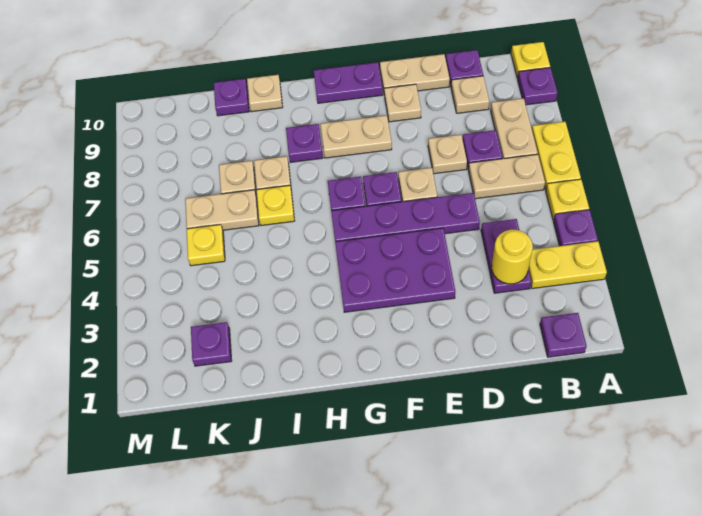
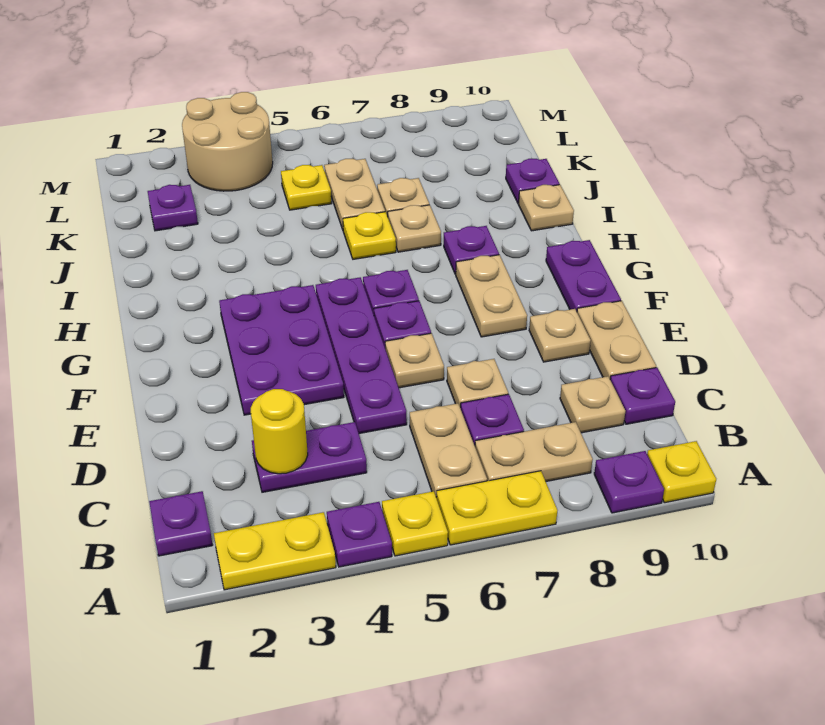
yellow 1x2 plate [528,241,607,288] -> yellow 1x2 plate turned to [214,512,336,590]
none -> tan 2x2 round brick [182,92,273,191]

